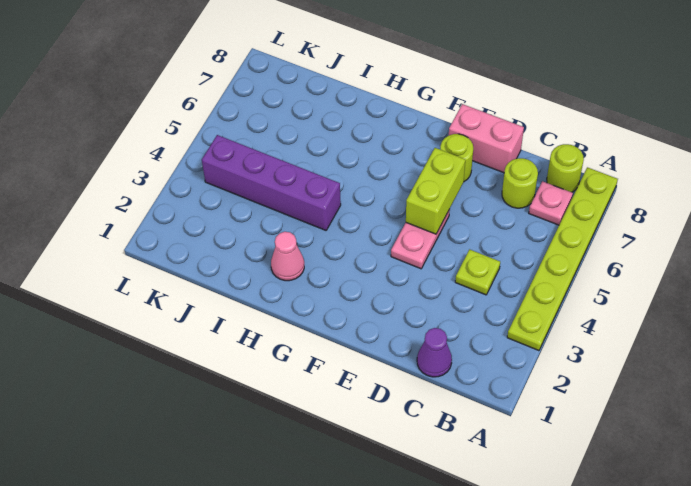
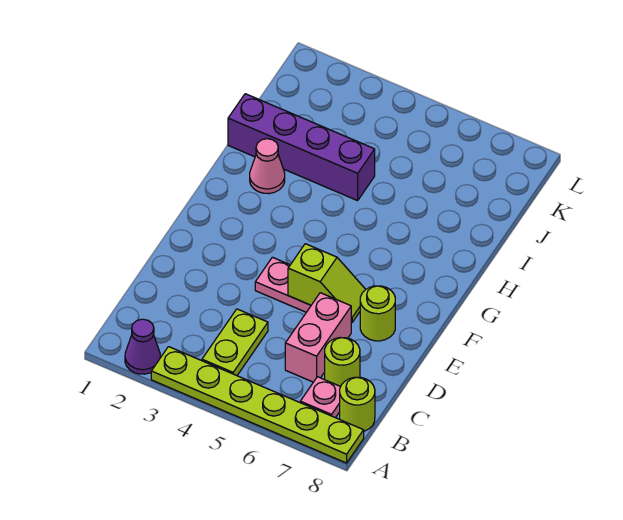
purple 1x1 cone [417,328,452,377] -> purple 1x1 cone moved to [125,319,160,374]
lime 1x1 plate [455,249,500,295] -> lime 1x2 plate [202,309,268,376]
pink 1x2 brick [449,104,524,173] -> pink 1x2 brick moved to [285,293,351,382]
lime 1x2 brick [406,148,465,234] -> lime 1x2 slope [288,244,366,323]
purple 1x4 brick [202,135,341,230] -> purple 1x4 brick turned to [228,94,375,201]

